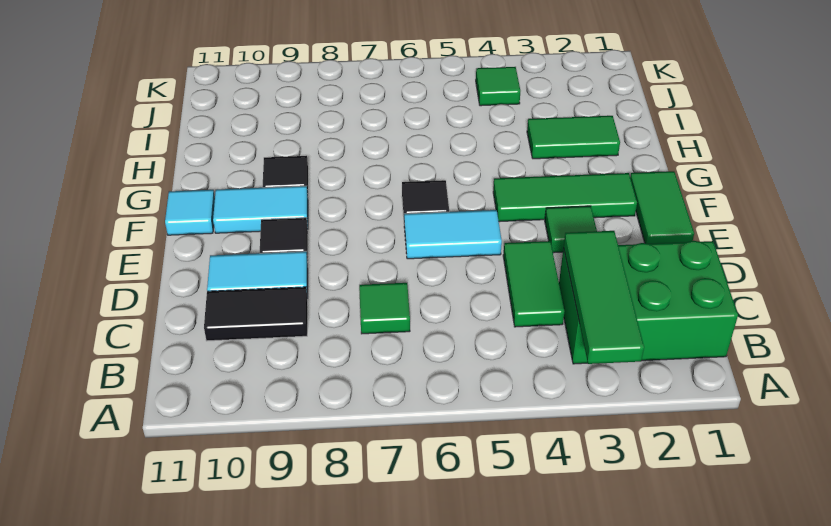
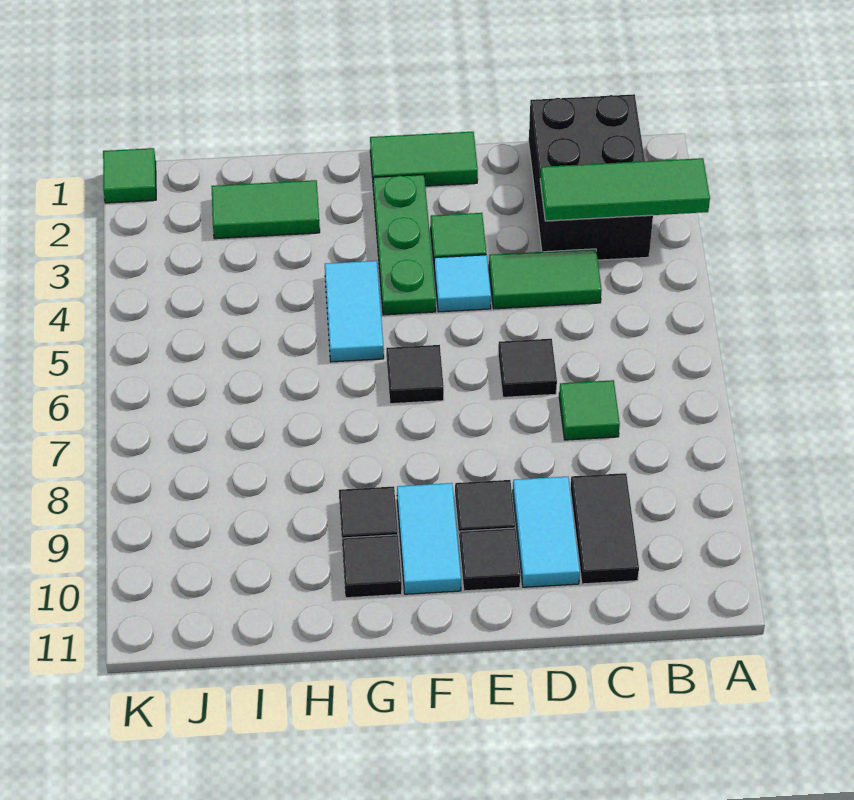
green 2x3 brick [559,241,738,364] -> black 2x3 brick [529,94,653,260]
none -> black 1x1 tile [498,339,557,397]
cyan 1x2 tile [404,210,502,259] -> cyan 1x2 tile moved to [325,261,384,362]
none -> black 1x1 tile [459,528,521,591]
green 1x3 tile [493,173,637,222] -> green 1x3 plate [373,175,436,315]
cyan 1x1 tile [165,190,215,235] -> cyan 1x1 tile moved to [434,255,491,312]
none -> black 1x1 tile [342,535,402,598]
green 1x2 tile [527,116,620,159] -> green 1x2 tile turned to [212,180,320,239]
green 1x1 tile [476,67,520,106] -> green 1x1 tile moved to [103,148,156,203]

